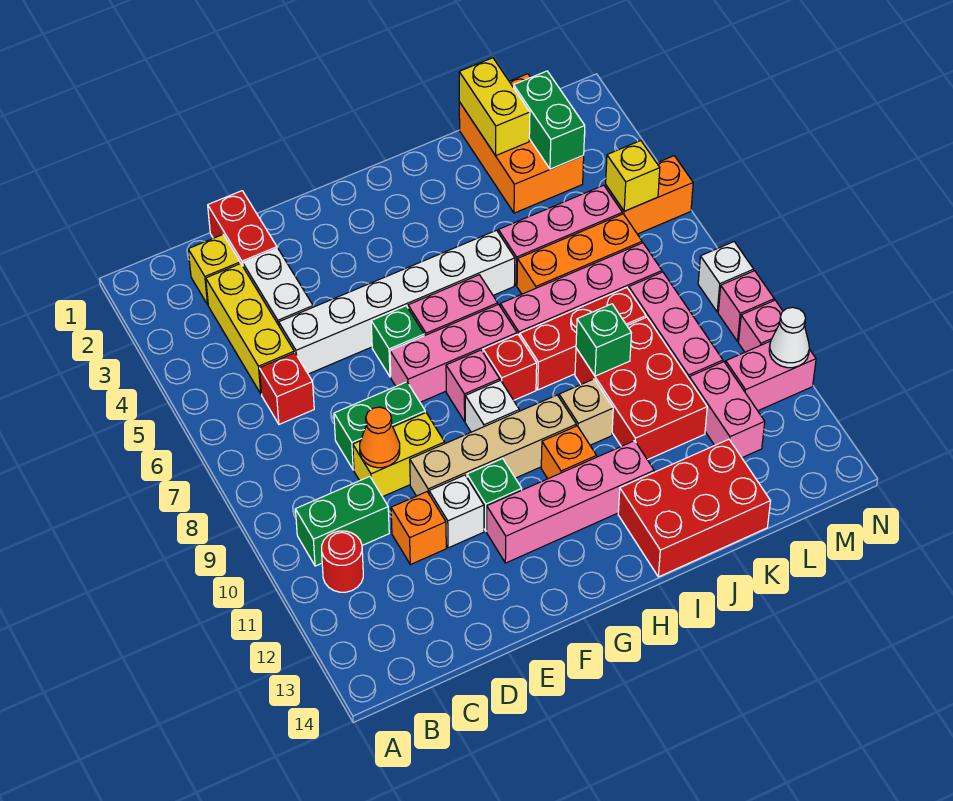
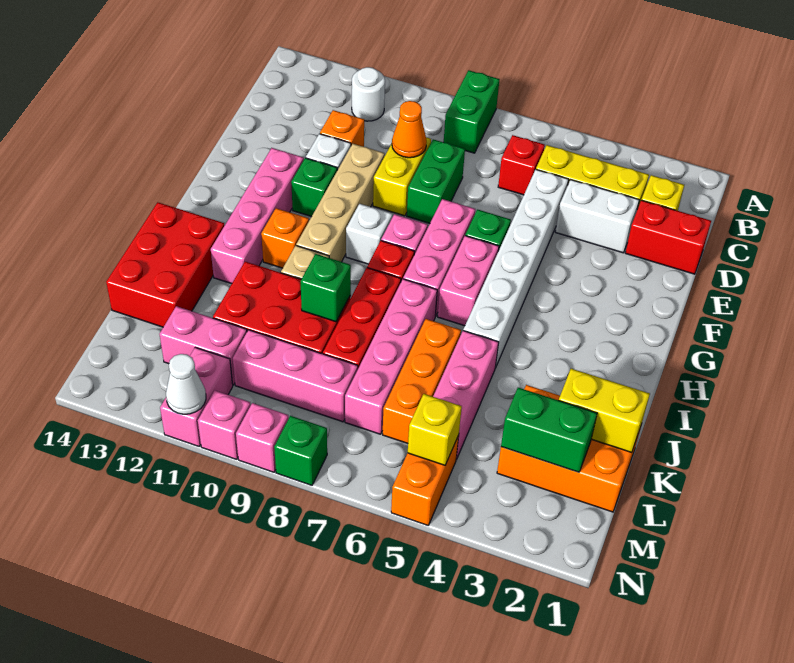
green 1x2 brick [295,477,389,566] -> green 1x2 brick moved to [444,70,500,153]
red 1x1 round brick [322,531,363,592] -> white 1x1 round brick [352,67,385,121]
white 1x1 brick [698,242,754,312] -> green 1x1 brick [274,416,327,485]

